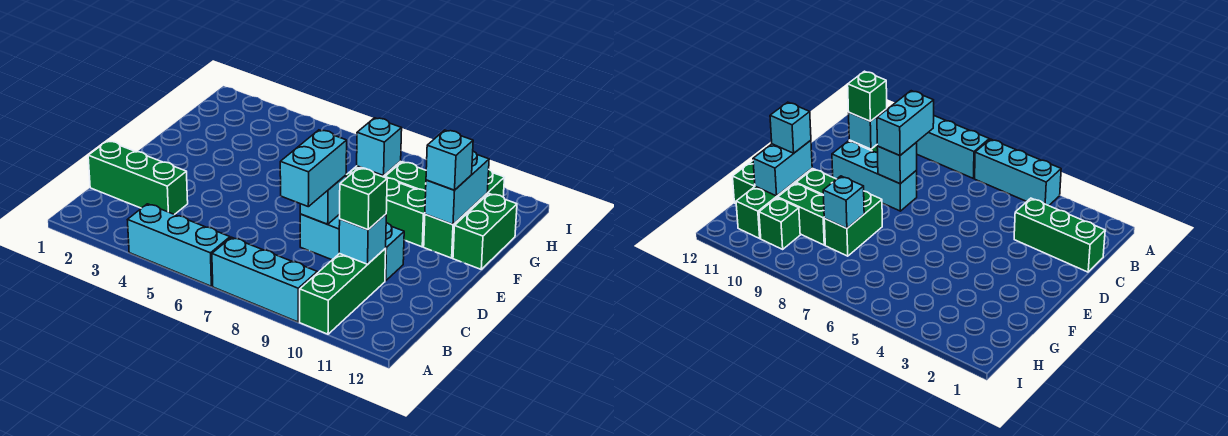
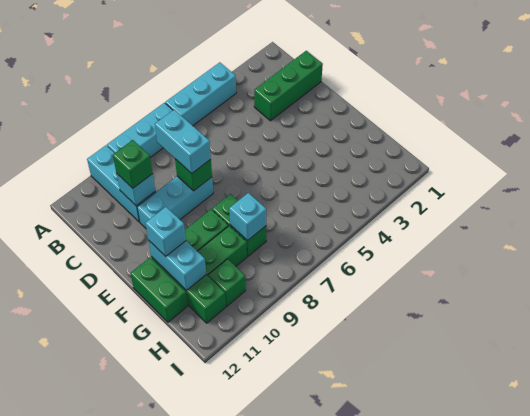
green 1x3 brick [300,249,386,334] -> cyan 1x3 brick [87,145,156,222]
cyan 1x1 brick [300,175,346,224] -> green 1x1 brick [175,159,212,191]

